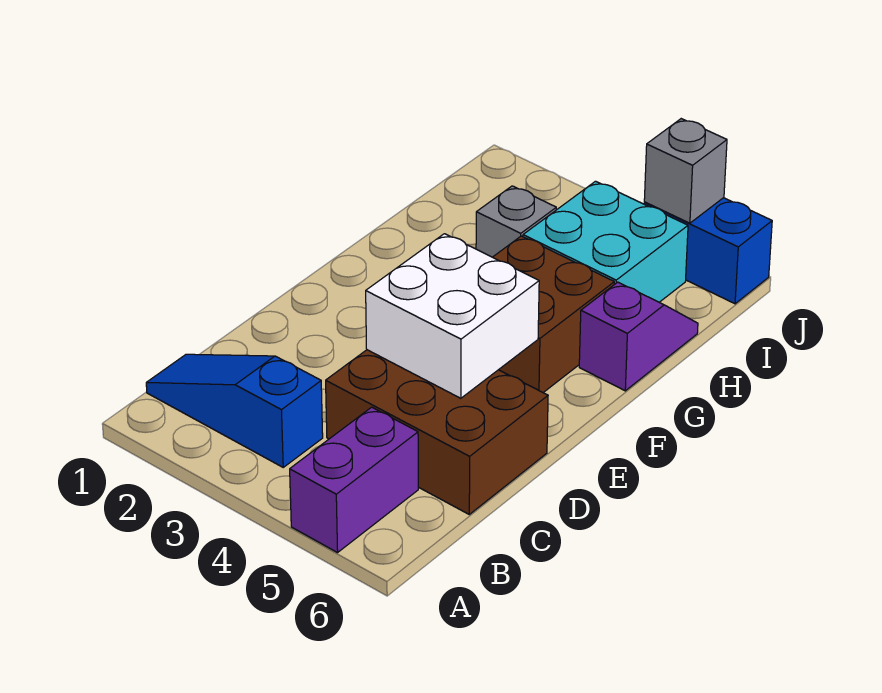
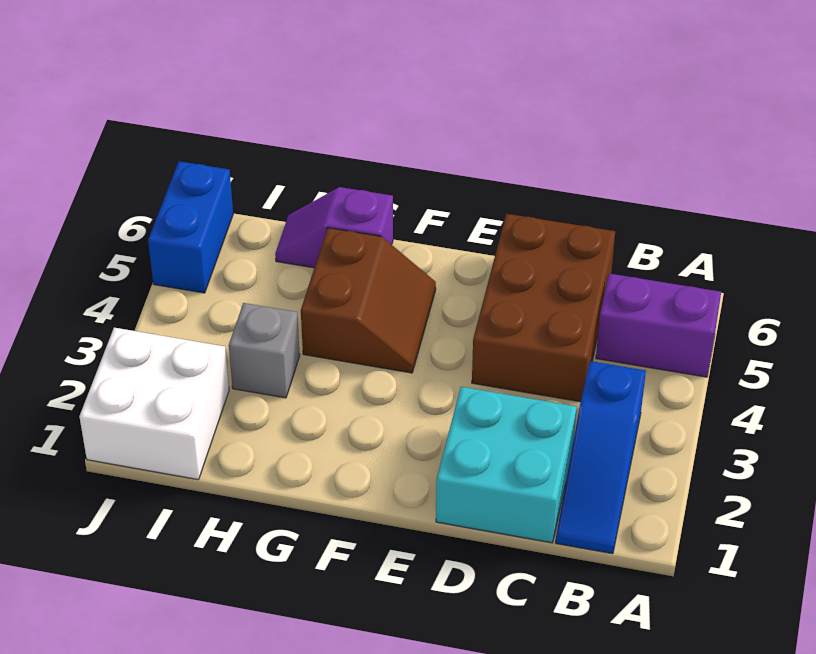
white 2x2 brick [366,234,539,398] -> white 2x2 brick moved to [79,328,229,480]
brown 2x2 brick [493,236,614,393] -> brown 2x2 slope [301,228,436,373]
cyan 2x2 brick [523,181,688,302] -> cyan 2x2 brick moved to [436,387,577,543]
grey 1x1 brick [644,119,727,223] -> none

